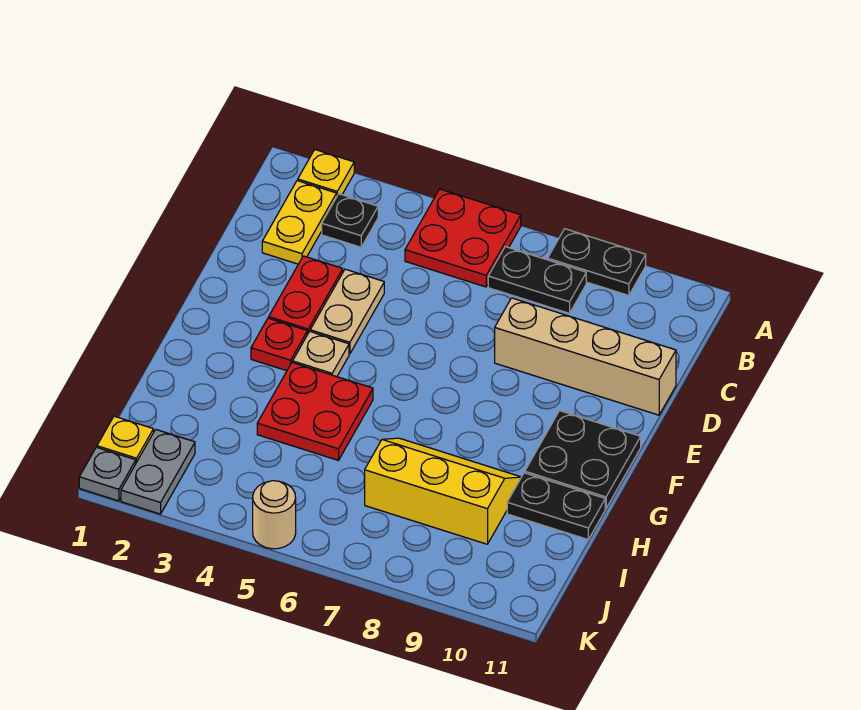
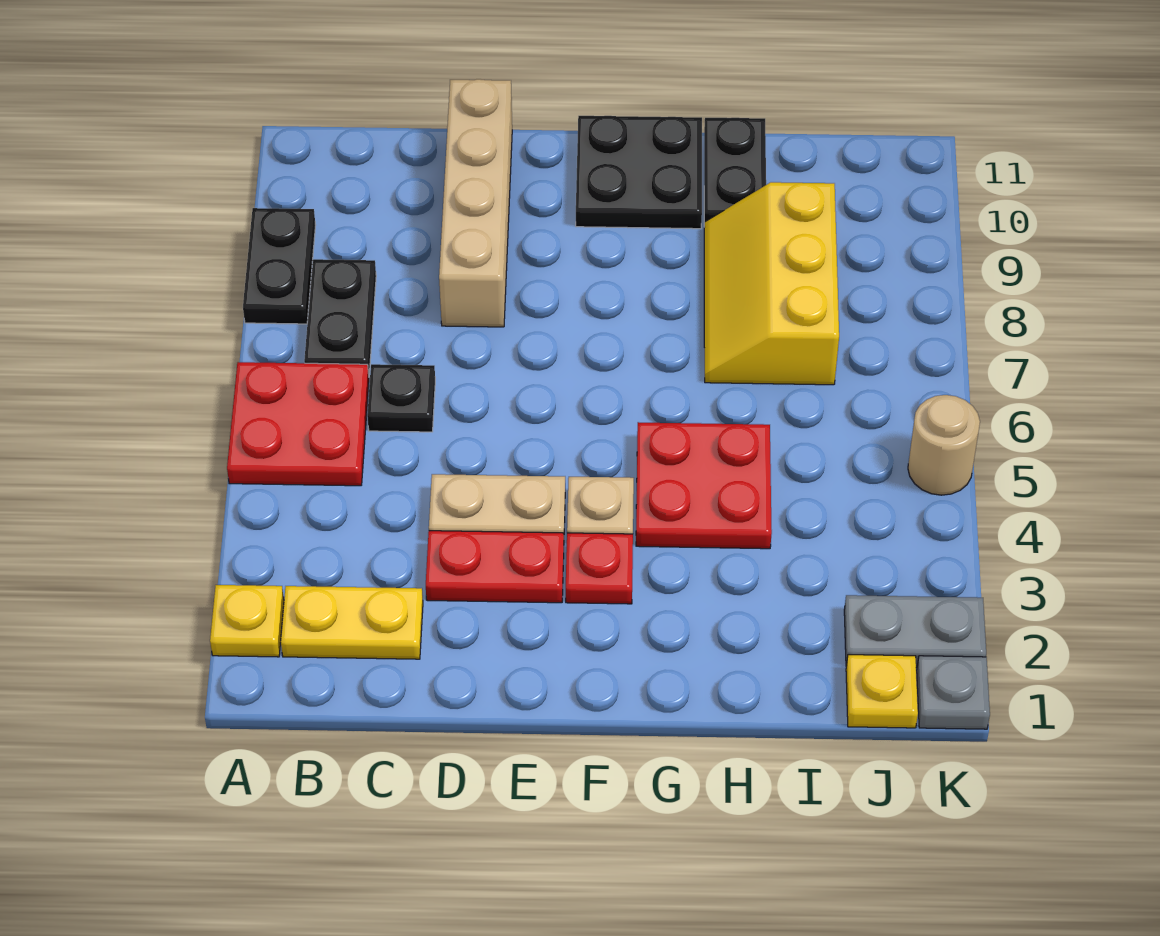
black 1x1 plate [322,194,378,247] -> black 1x1 plate moved to [367,364,435,432]

